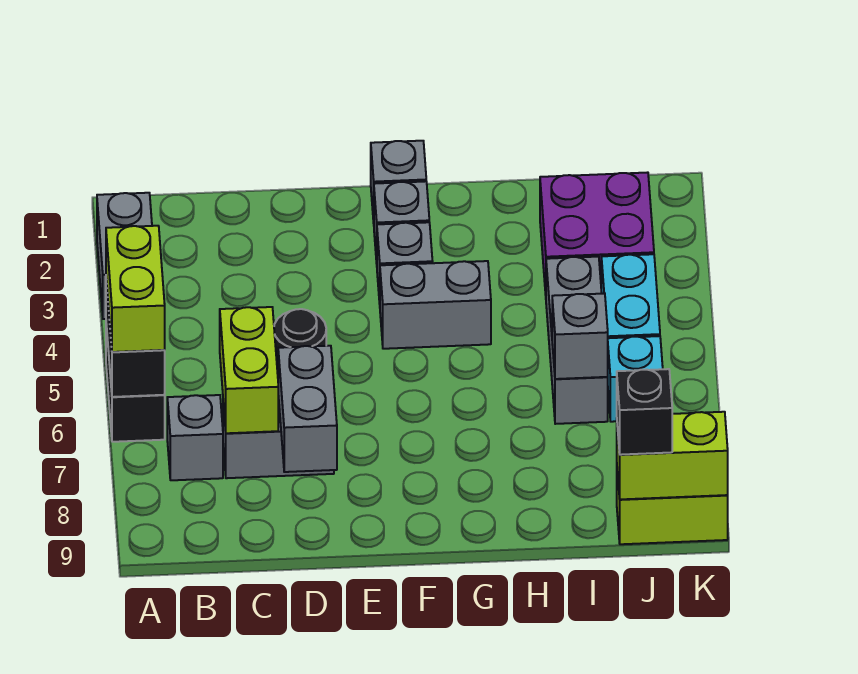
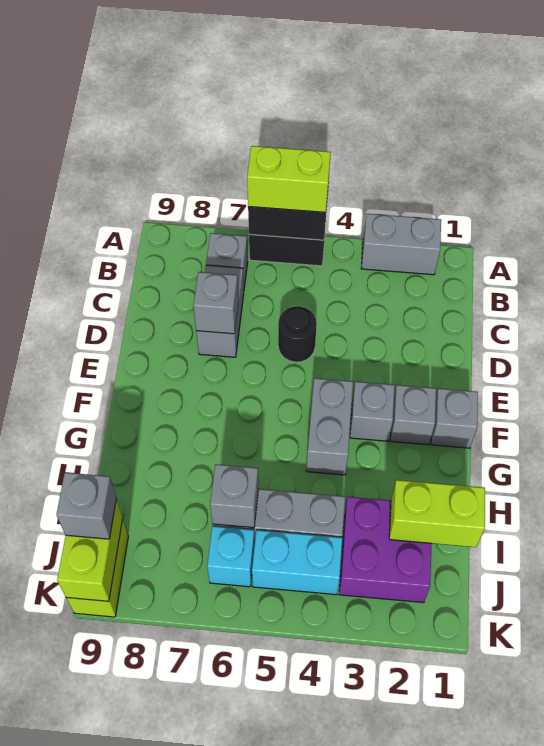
lime 1x2 brick [220,307,278,433] -> lime 1x2 brick moved to [389,480,485,547]
grey 1x2 brick [278,346,337,472] -> grey 1x1 brick [193,272,239,334]
black 1x1 brick [617,369,672,455] -> grey 1x1 brick [56,473,116,539]

